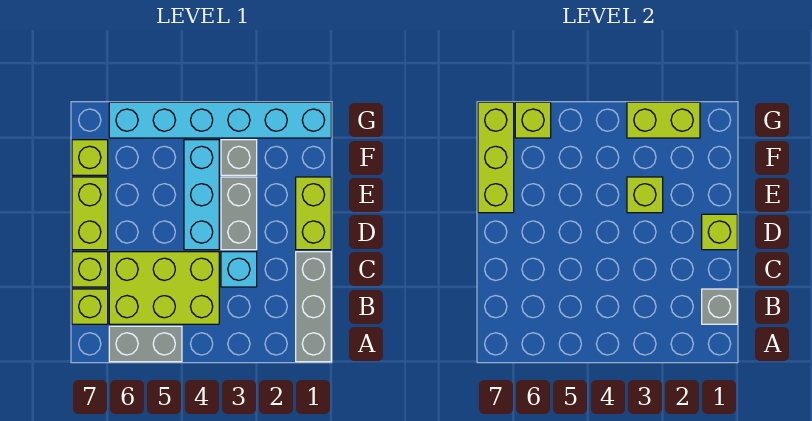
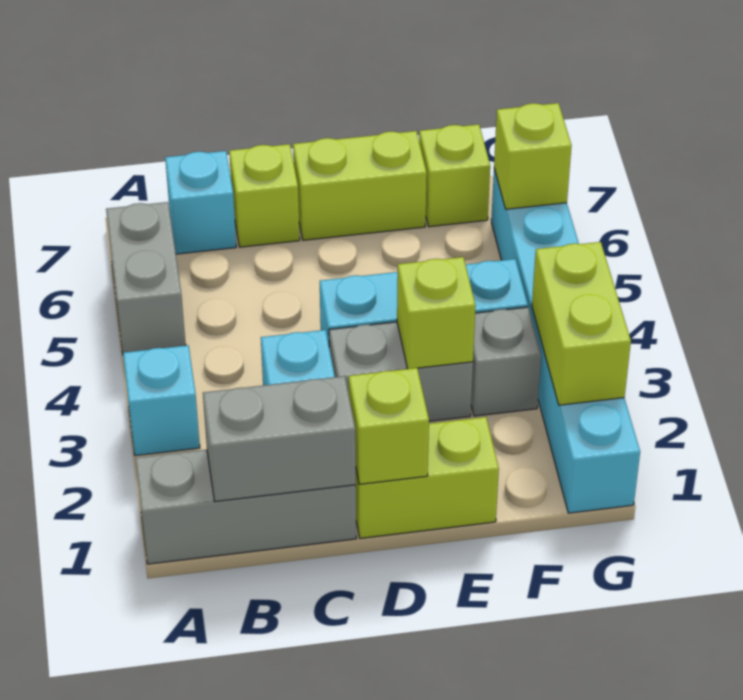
none -> cyan 1x1 brick [123,345,200,456]
grey 1x1 brick [702,289,737,324] -> grey 1x2 brick [203,376,356,502]
lime 2x3 brick [109,252,219,324] -> none
lime 1x1 brick [72,289,108,324] -> cyan 1x1 brick [165,151,236,254]
lime 1x3 brick [478,102,514,213] -> none

